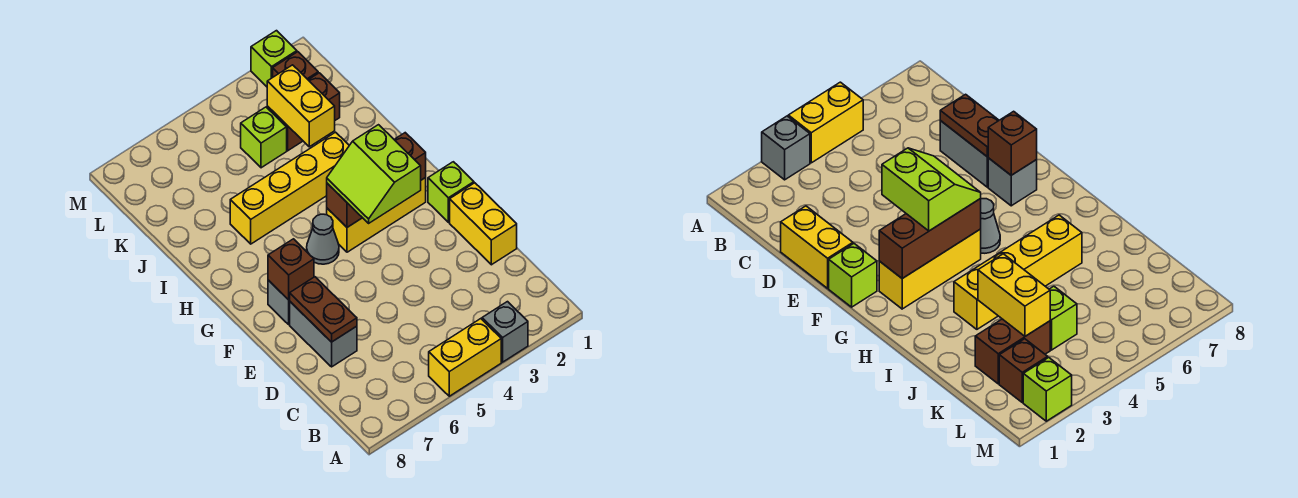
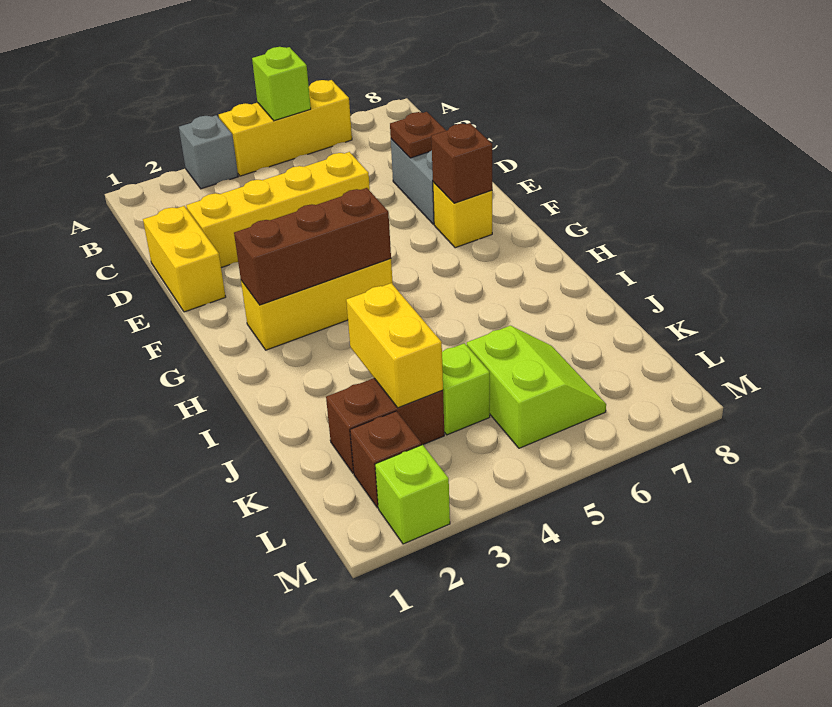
yellow 1x2 brick [429,319,501,396] -> yellow 1x3 brick [219,80,352,176]
brown 1x2 plate [289,277,357,342] -> brown 1x1 plate [390,112,446,158]
lime 1x1 brick [428,162,474,222] -> lime 1x1 brick moved to [252,47,311,121]
lime 2x2 slope [327,125,421,223] -> lime 2x2 slope moved to [467,326,606,448]
grey 1x1 brick [268,280,290,324] -> yellow 1x1 brick [433,182,492,248]
grey 1x1 cone [307,214,339,264] -> none
yellow 1x4 brick [230,132,349,244] -> yellow 1x4 brick moved to [186,152,370,268]

